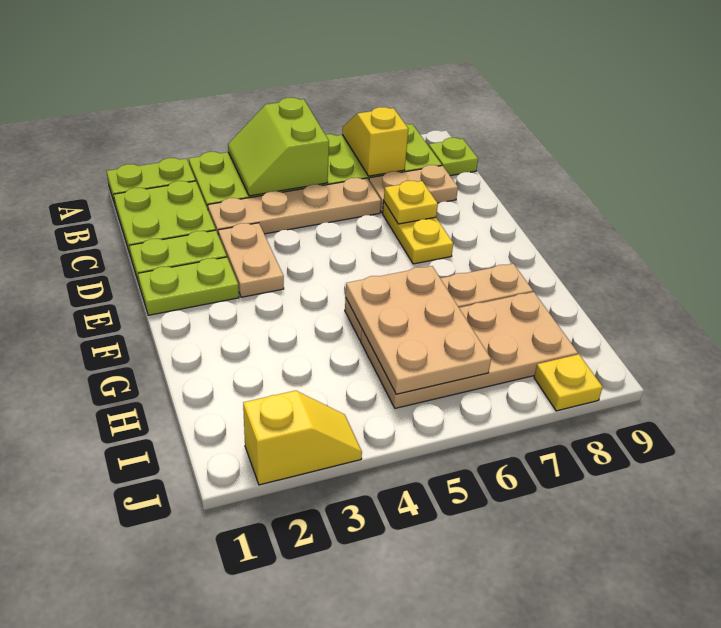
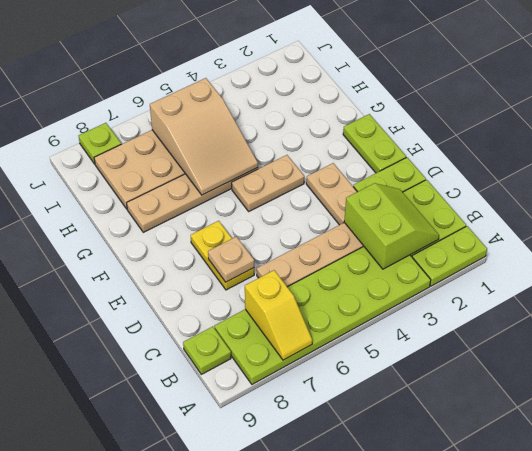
lime 2x2 slope [228,98,329,196] -> lime 2x2 slope moved to [344,183,439,269]
tan 1x2 plate [369,165,458,213] -> tan 1x2 plate moved to [232,155,304,211]
yellow 1x1 plate [384,181,438,224] -> tan 1x1 plate [208,237,254,282]
lime 1x2 plate [138,257,239,315] -> lime 1x2 plate turned to [343,114,406,173]
tan 2x3 plate [346,266,491,394] -> tan 2x3 slope [150,78,258,195]
yellow 1x2 slope [243,391,362,485] -> none
yellow 1x1 plate [534,354,603,411] -> lime 1x1 plate [79,123,121,164]

